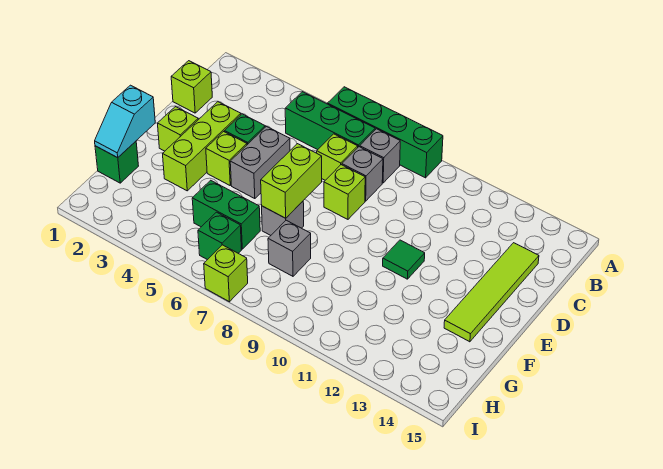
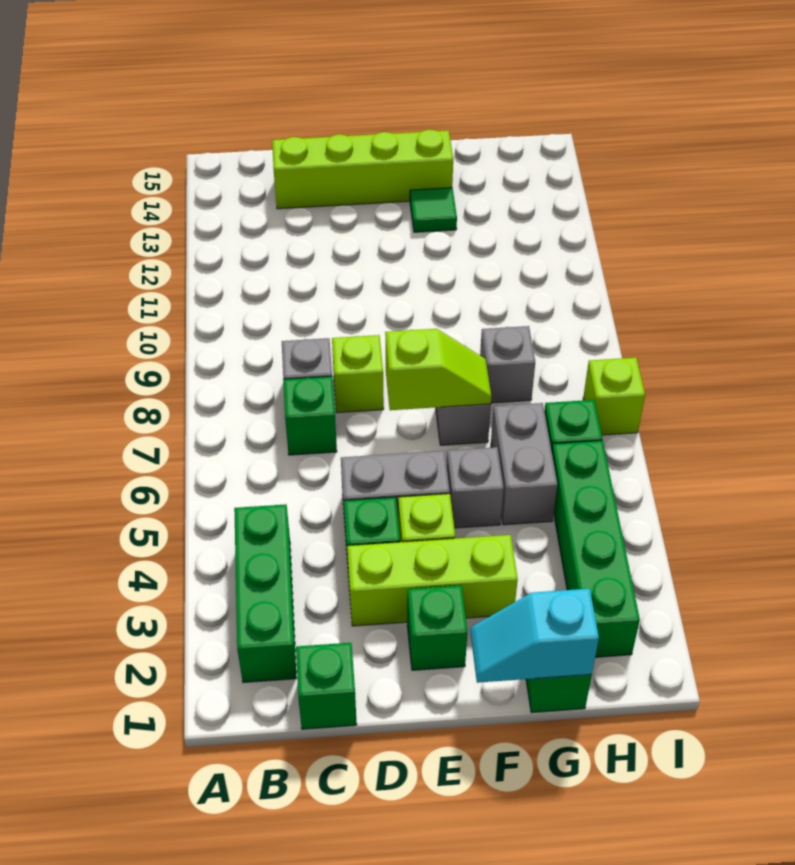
green 1x4 brick [328,87,443,178] -> green 1x4 brick moved to [552,441,640,657]
green 1x3 brick [285,92,375,150] -> green 1x3 brick moved to [234,504,296,683]
grey 1x1 brick [360,129,400,183] -> grey 1x1 brick moved to [446,447,504,528]
lime 1x1 brick [171,61,212,113] -> green 1x1 brick [296,643,357,729]
lime 1x1 brick [317,134,358,180] -> green 1x1 brick [283,376,337,455]
lime 1x4 tile [444,243,539,342] -> lime 1x4 brick [272,129,453,209]
lime 1x1 brick [158,107,198,151] -> green 1x1 brick [407,585,467,670]
lime 1x2 brick [261,144,322,218] -> lime 1x2 slope [385,329,491,410]
green 1x1 tile [383,240,425,279] -> green 1x1 tile moved to [410,188,457,232]
cyan 1x2 slope [95,85,155,158] -> cyan 1x2 slope turned to [471,589,599,683]
green 1x2 brick [192,180,260,249] -> grey 1x2 brick [491,403,558,525]

